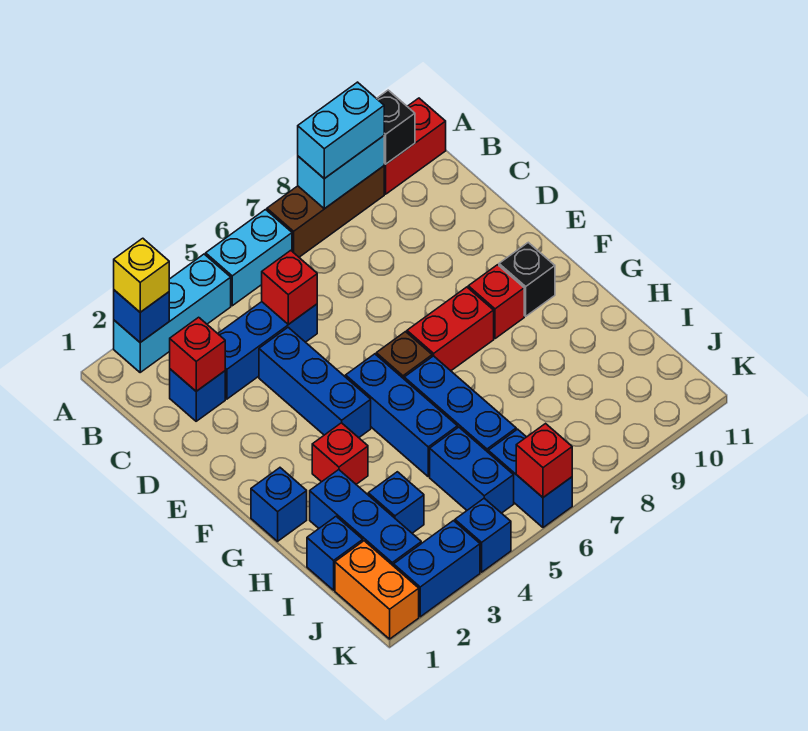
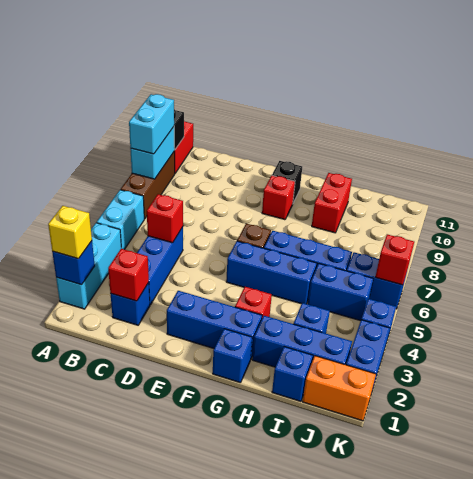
blue 1x3 brick [259,327,371,438] -> blue 1x3 brick moved to [167,291,262,358]
red 1x2 brick [407,287,494,371] -> red 1x2 brick moved to [312,173,352,233]

